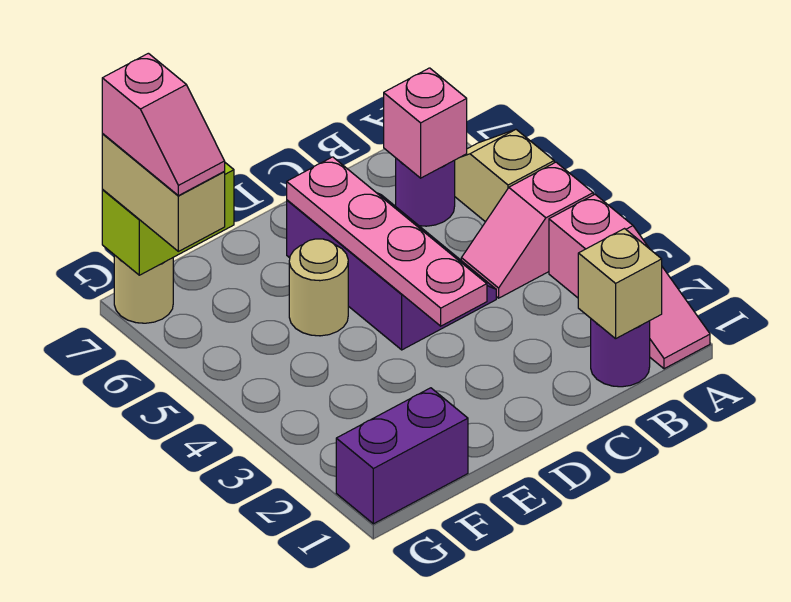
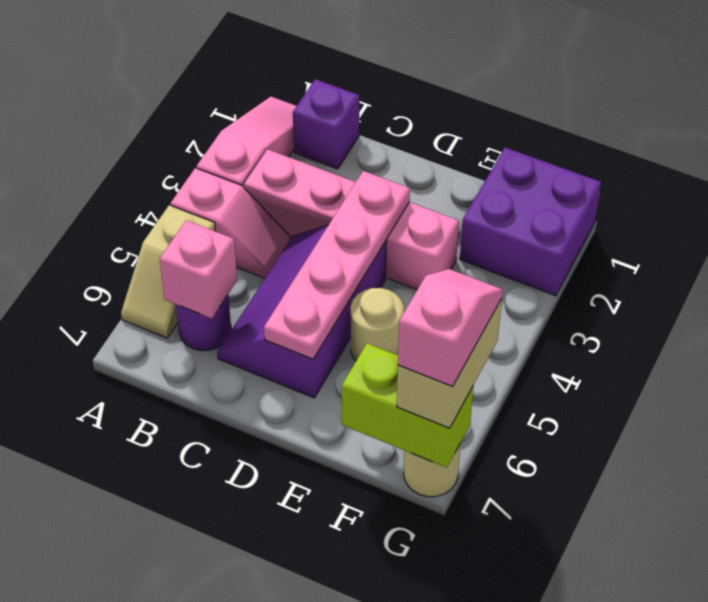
purple 1x1 round brick [591,319,650,387] -> purple 1x1 brick [293,79,359,169]
tan 1x1 brick [578,229,662,339] -> none
none -> pink 1x4 brick [244,149,459,290]
purple 1x2 brick [336,388,468,524] -> purple 2x2 brick [460,148,601,296]

